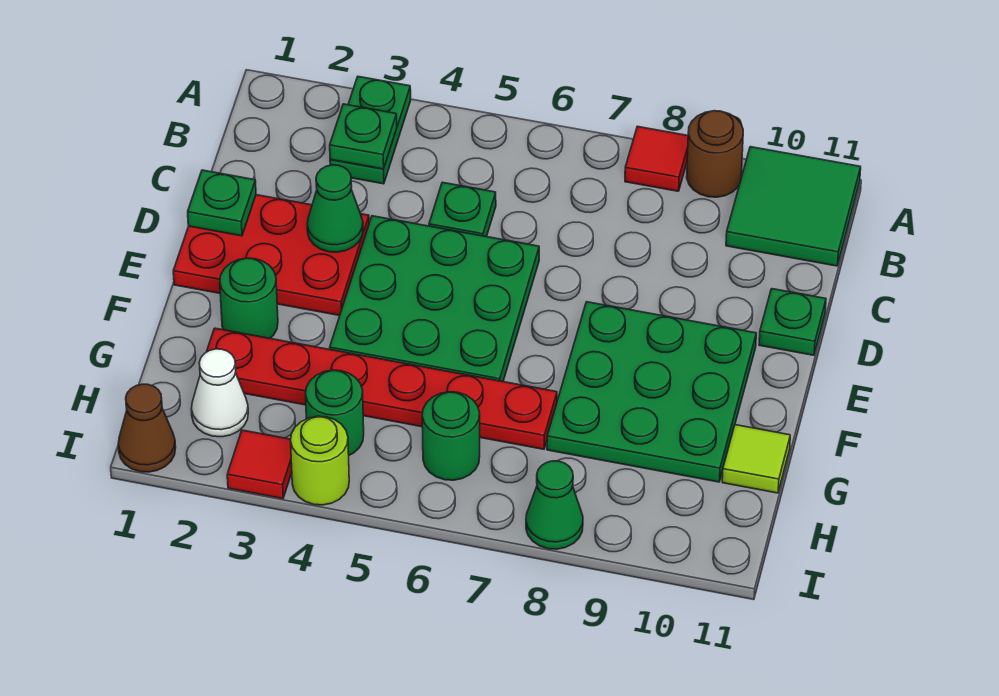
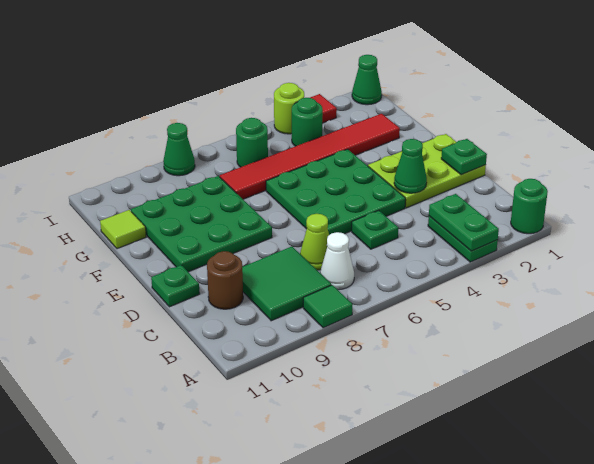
red 1x1 tile [625,126,688,191] -> green 1x1 tile [303,285,353,328]
brown 1x1 round brick [687,111,743,197] -> brown 1x1 round brick moved to [207,251,243,309]
green 2x2 tile [726,147,861,266] -> green 2x2 tile moved to [242,247,331,321]
green 1x1 plate [330,104,397,169] -> green 1x2 plate [429,194,499,251]
none -> lime 1x1 cone [300,214,329,270]
red 2x3 plate [173,195,369,316] -> lime 2x3 plate [368,134,486,208]
green 1x1 round brick [220,258,278,338] -> green 1x1 round brick moved to [511,179,548,234]
red 1x6 plate [207,328,557,449] -> red 1x6 tile [220,114,400,199]
white 1x1 cone [191,349,248,437] -> white 1x1 cone moved to [320,232,354,290]
brown 1x1 cone [118,384,176,472] -> green 1x1 cone [352,55,382,105]

